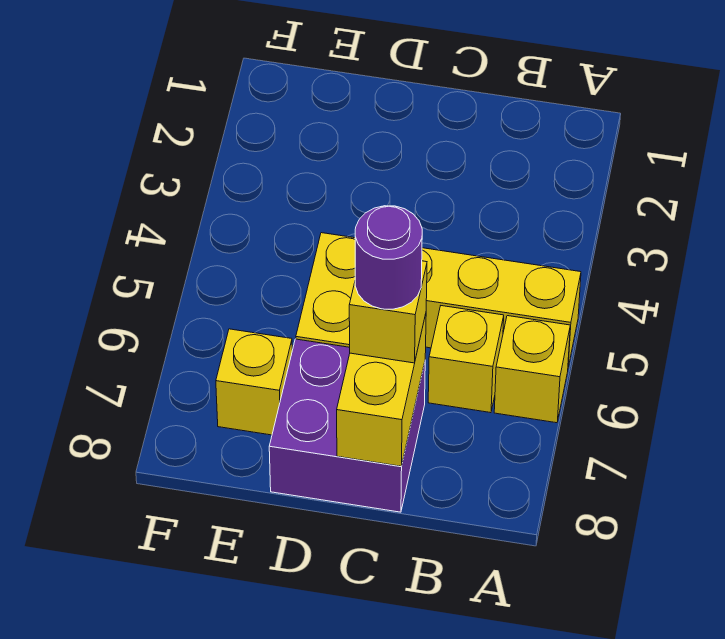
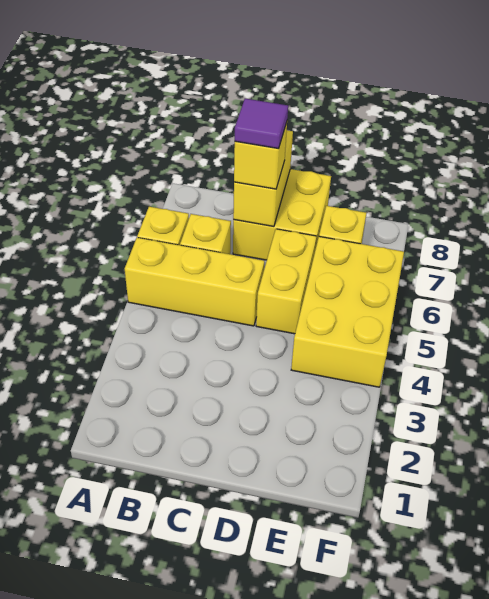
purple 2x2 brick [269,339,425,512] -> yellow 2x2 brick [233,169,331,260]
purple 1x1 round brick [355,206,422,309] -> purple 1x1 tile [235,98,288,149]
none -> yellow 2x3 brick [291,237,404,387]

